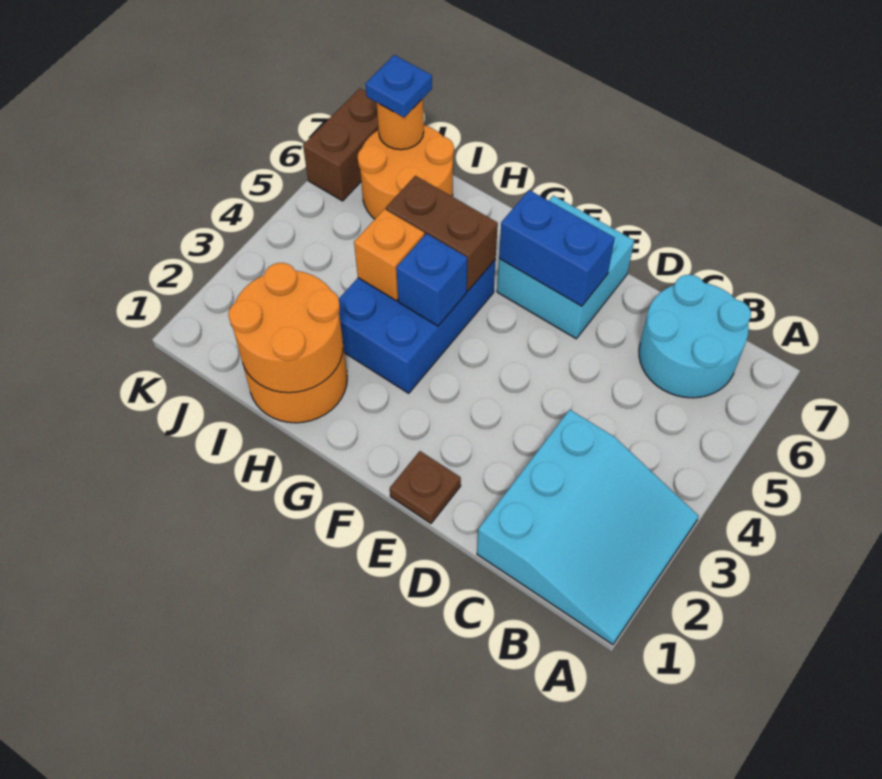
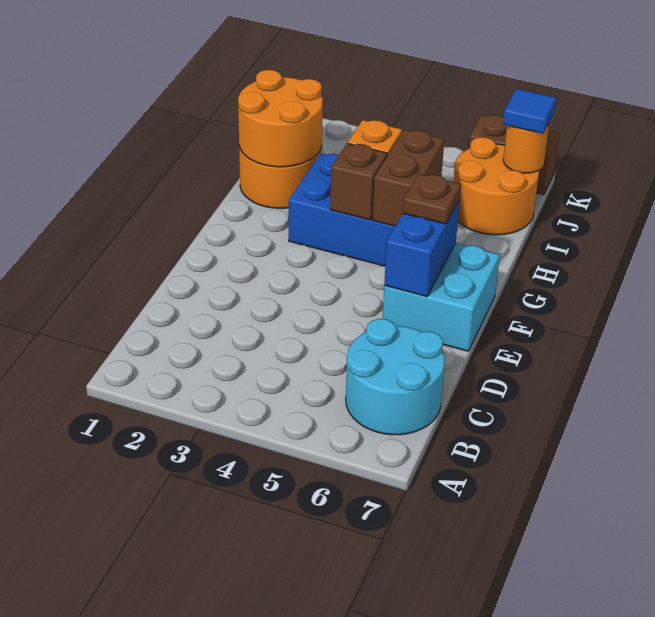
cyan 3x3 slope [477,410,699,645] -> none
brown 1x1 plate [390,451,461,523] -> brown 1x1 plate moved to [403,174,461,224]
blue 1x1 brick [396,234,467,326] -> brown 1x1 brick [330,143,387,220]
blue 1x1 plate [366,55,432,117] -> blue 1x1 tile [503,89,556,134]

